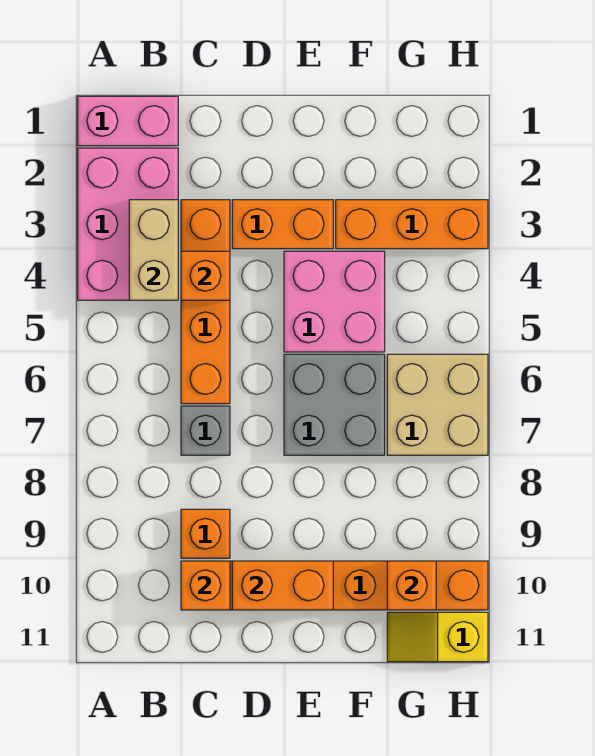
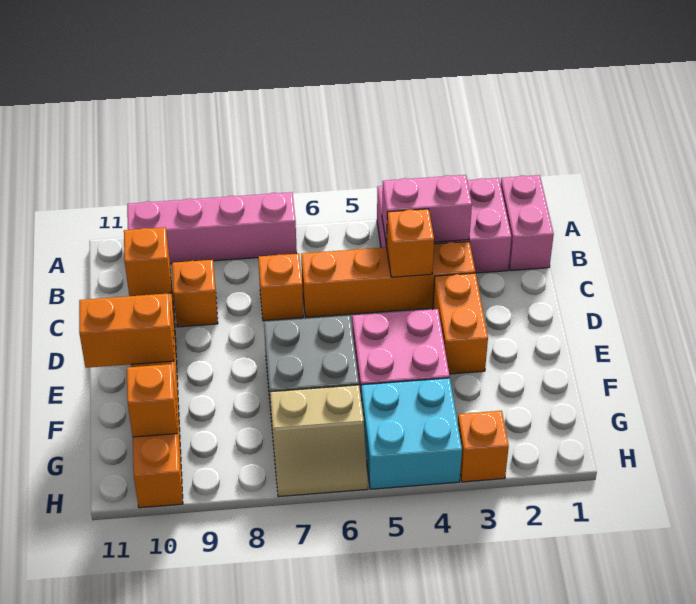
none -> pink 1x4 brick [127,192,297,264]
tan 1x2 brick [129,200,178,300] -> pink 1x2 brick [382,175,472,245]
grey 1x1 brick [181,406,230,455] -> orange 1x1 brick [258,254,303,321]
orange 1x2 brick [232,561,333,610] -> orange 1x2 brick turned to [79,294,174,368]
orange 1x3 brick [336,200,488,249] -> orange 1x1 brick [458,411,509,482]
none -> cyan 2x2 brick [361,378,462,489]
tan 2x2 brick [387,354,488,455] -> tan 2x2 slope [270,385,368,497]
yellow 1x2 slope [387,612,488,662] -> none

